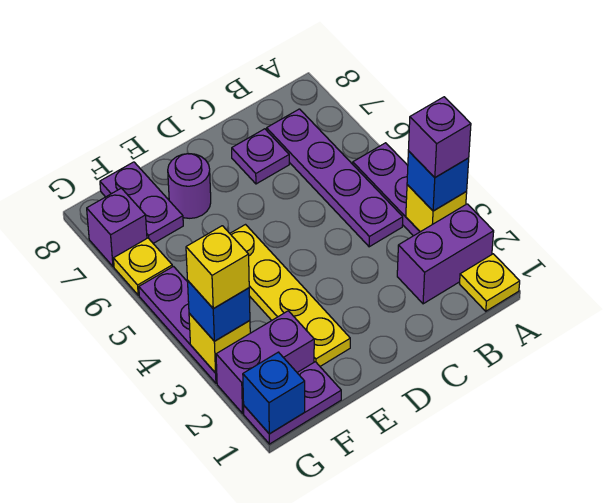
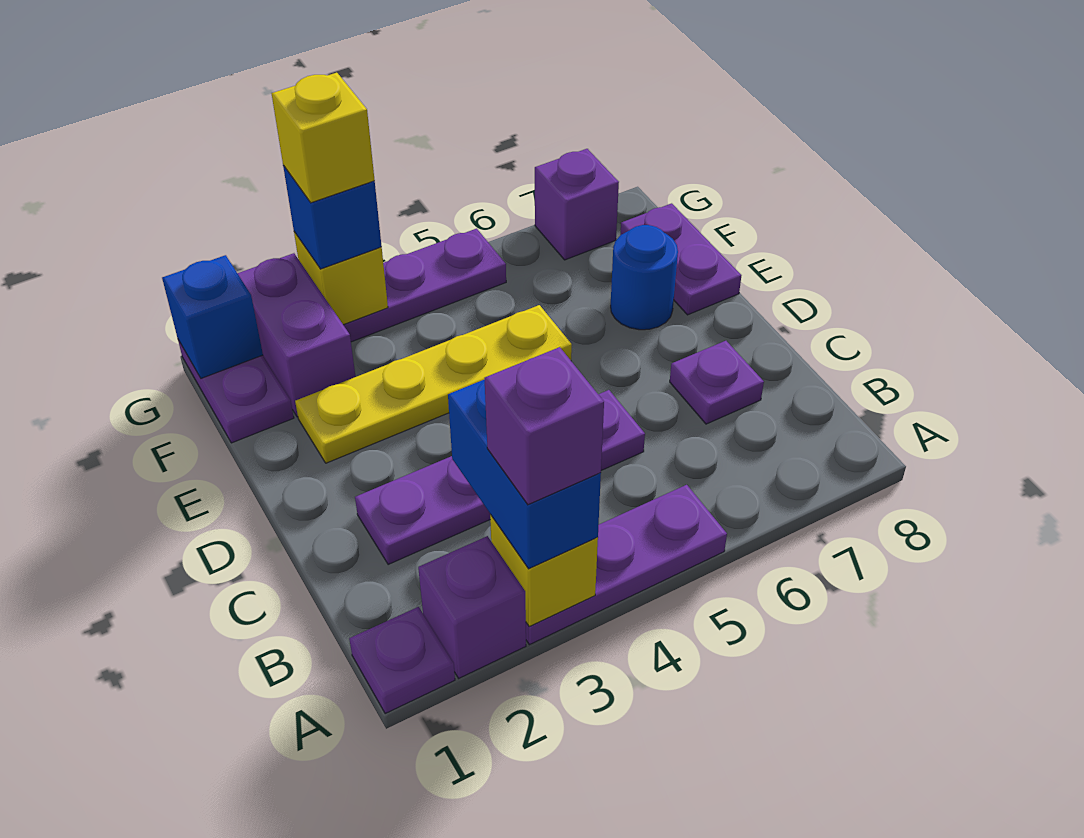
yellow 1x1 plate [460,254,520,311] -> purple 1x1 plate [349,607,455,714]
purple 1x2 brick [397,204,494,304] -> purple 1x1 brick [418,536,526,678]
blue 1x1 brick [407,151,469,211] -> blue 1x2 brick [448,379,601,569]
purple 1x4 plate [267,109,403,247] -> purple 1x4 plate moved to [355,390,645,565]
purple 1x1 round brick [168,154,211,218] -> blue 1x1 round brick [611,225,678,330]
purple 1x2 plate [100,162,183,243] -> purple 1x2 plate turned to [620,203,741,315]
yellow 1x1 plate [113,238,172,295] -> none

